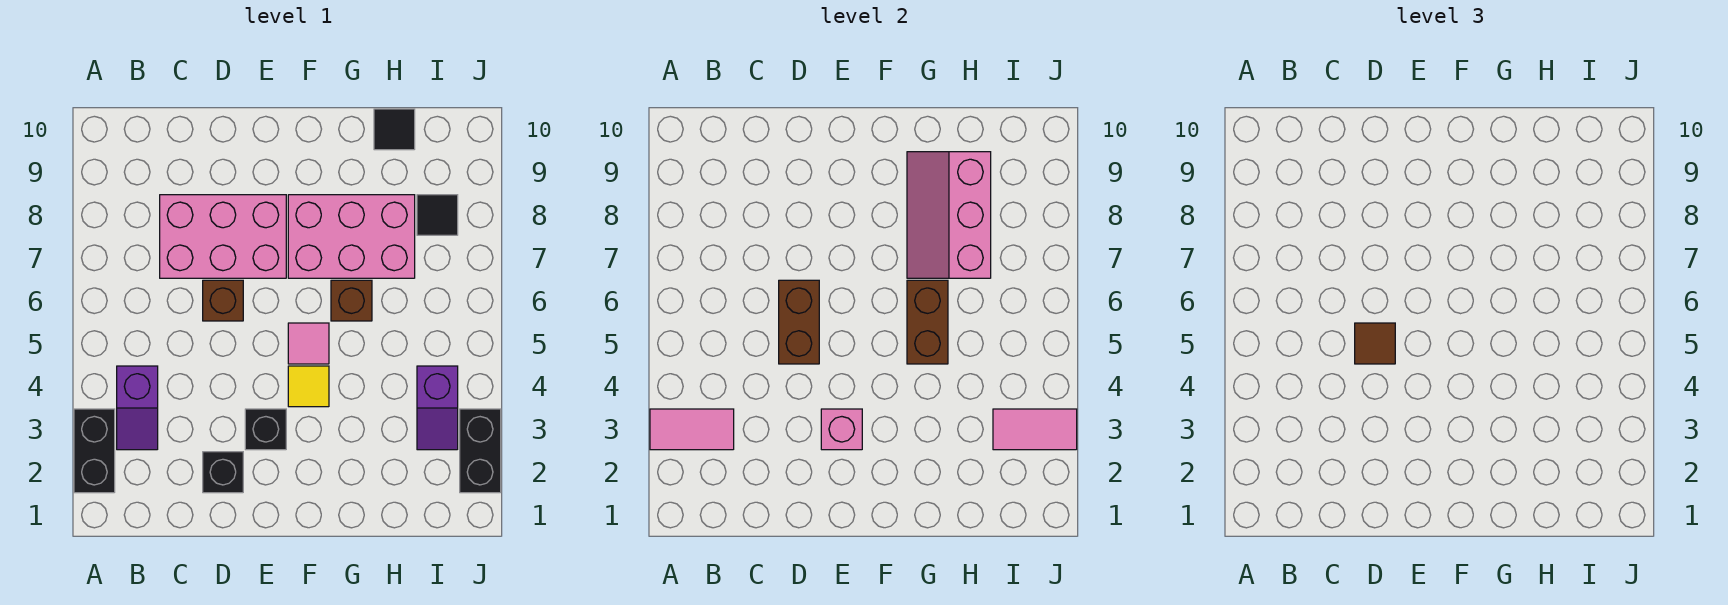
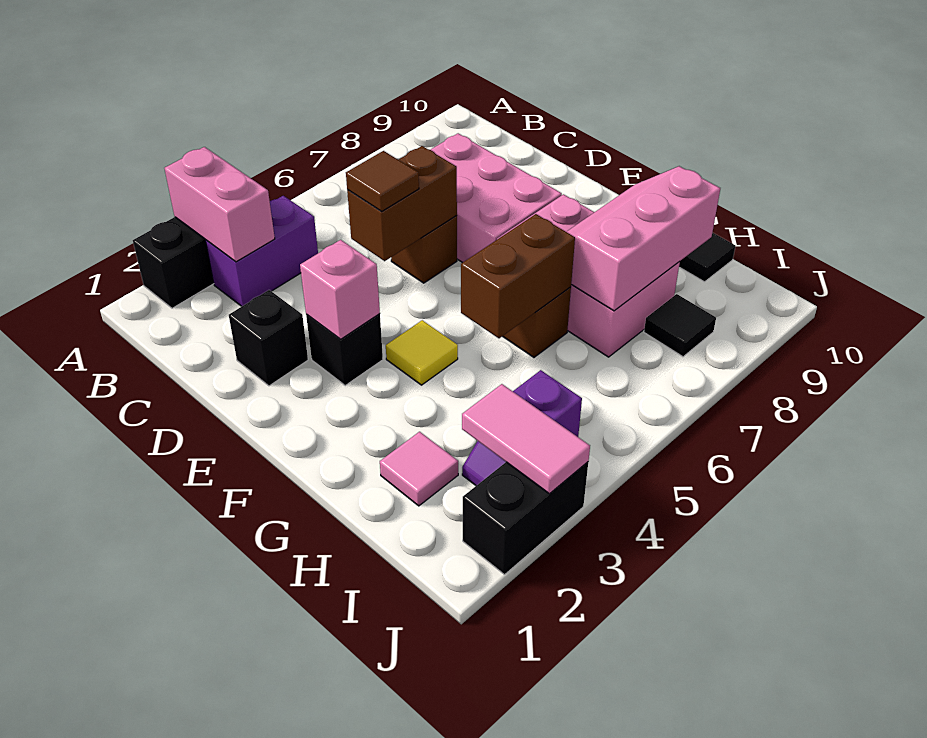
pink 1x2 tile [650,409,734,450] -> pink 1x2 brick [164,147,275,262]
purple 1x2 slope [117,366,158,450] -> purple 1x2 brick [206,196,318,306]
pink 1x1 tile [288,323,329,364] -> pink 1x1 tile moved to [380,432,458,506]

